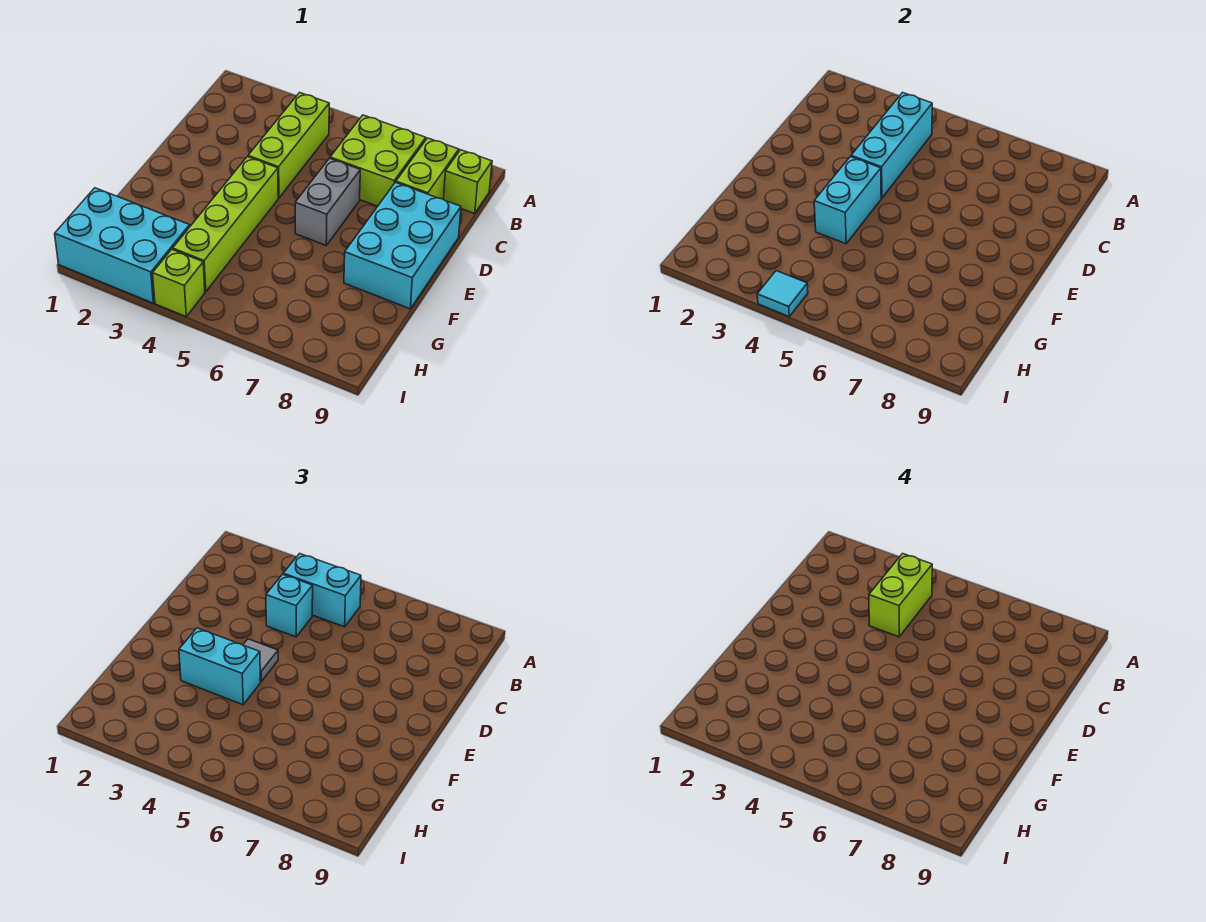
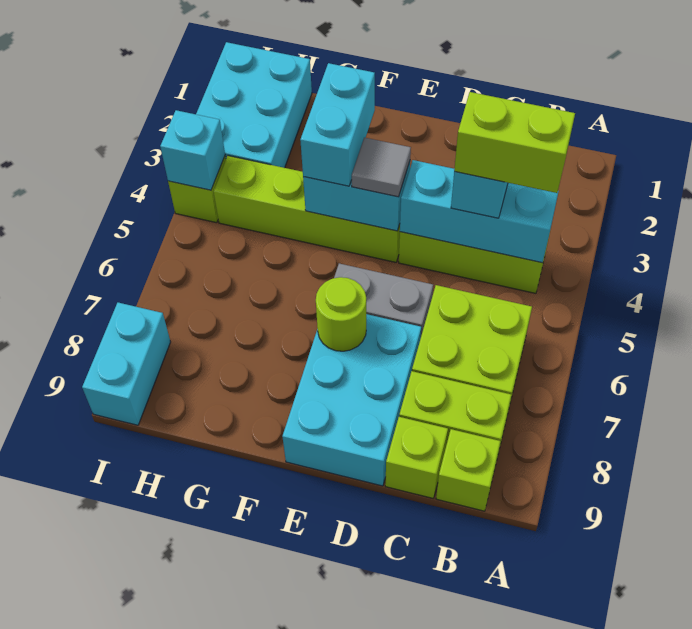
cyan 1x2 brick [283,554,361,627] -> cyan 1x2 brick moved to [82,303,170,425]
none -> lime 1x1 brick [385,417,448,498]
cyan 2x3 brick [344,182,461,309] -> cyan 2x3 brick turned to [282,314,421,486]
none -> lime 1x1 round brick [316,277,366,351]
cyan 1x1 tile [757,271,808,316] -> cyan 1x1 brick [160,110,225,190]

